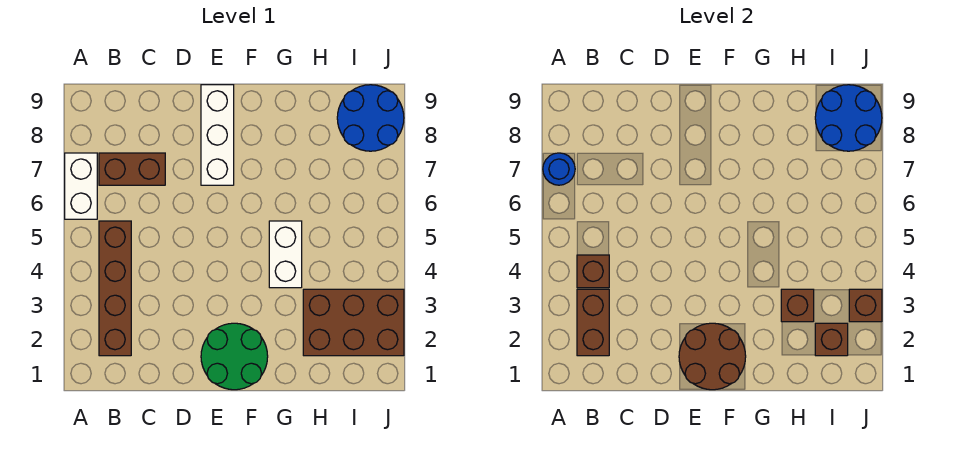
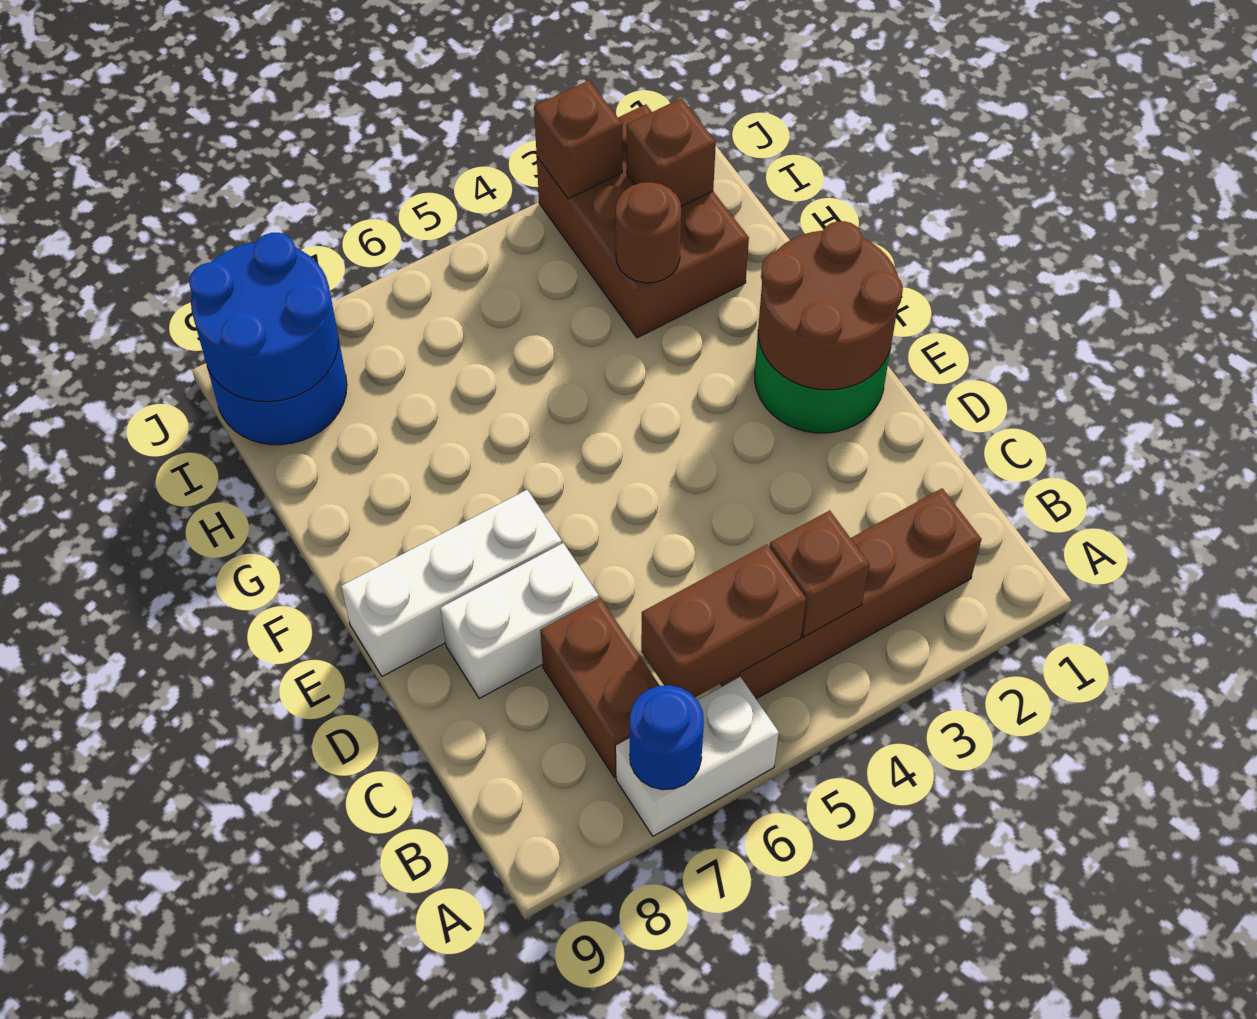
brown 1x2 brick [577,289,609,356] -> brown 1x2 brick moved to [641,544,806,697]
white 1x2 brick [269,221,302,288] -> white 1x2 brick moved to [440,543,599,699]
brown 1x1 brick [781,289,814,322] -> brown 1x1 round brick [616,182,681,283]

